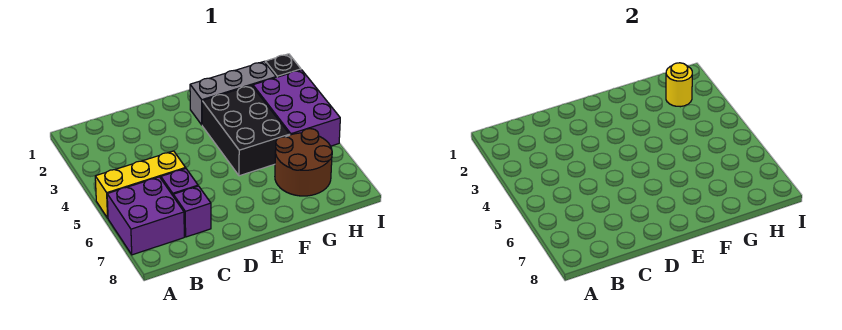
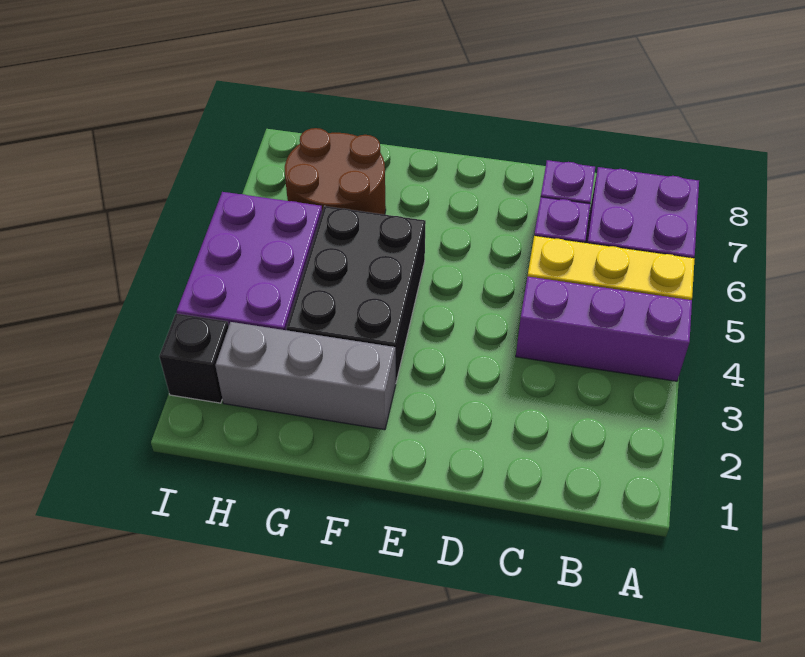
none -> purple 1x3 brick [516,276,692,381]
yellow 1x1 round brick [666,63,692,107] -> none

